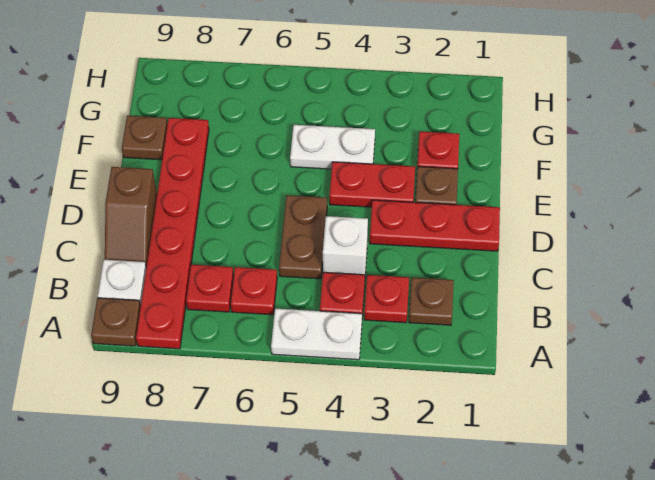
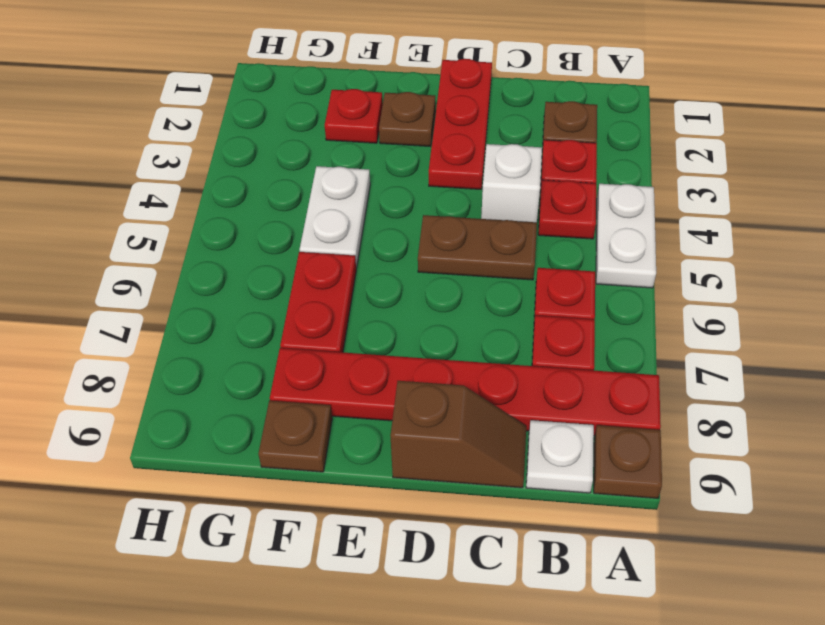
red 1x2 plate [329,162,415,207] -> red 1x2 plate moved to [280,252,356,352]

